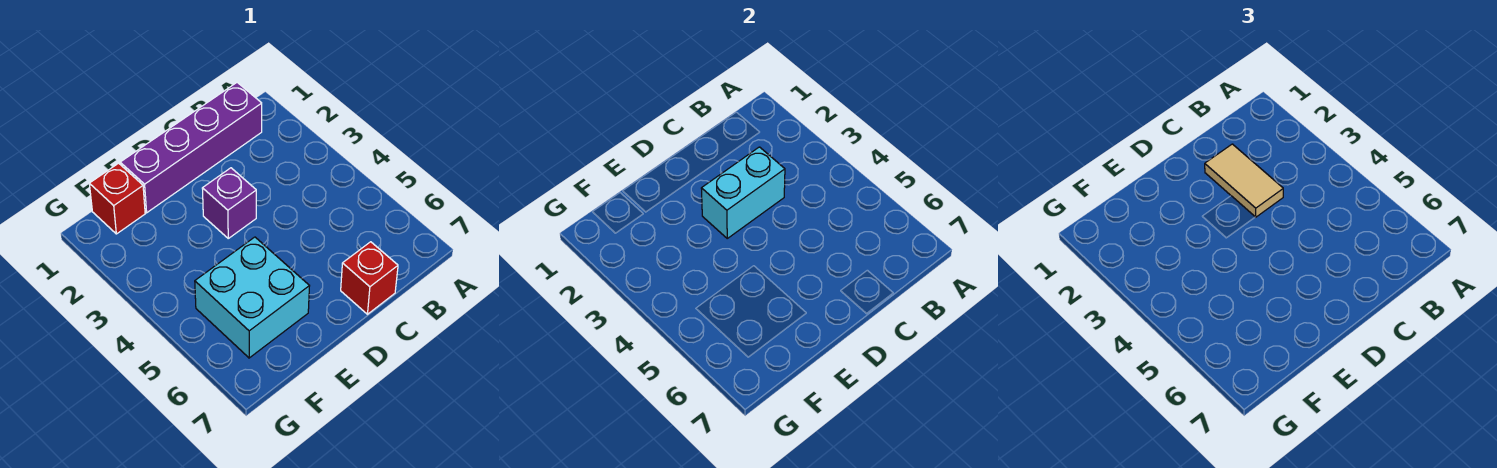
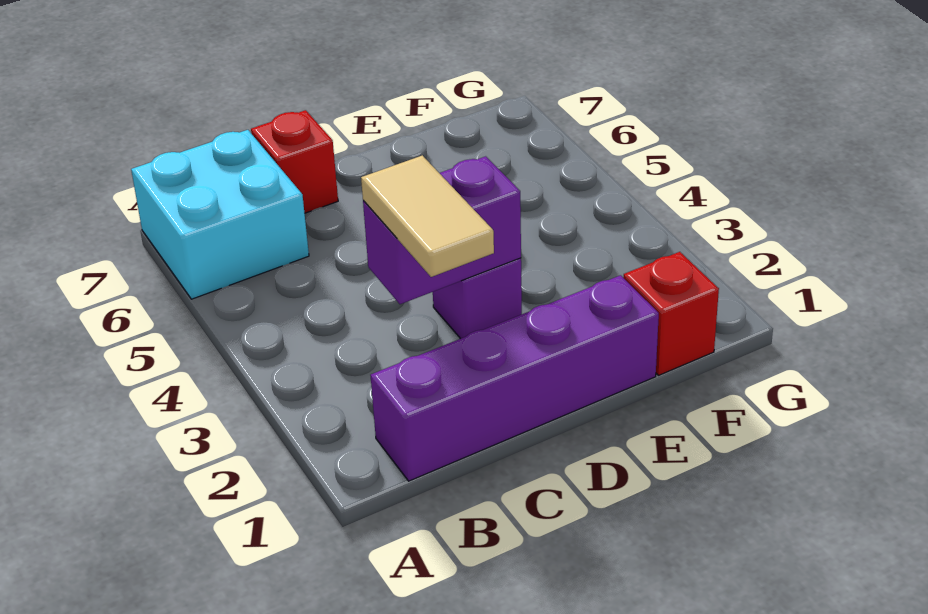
cyan 1x2 brick [701,147,785,238] -> purple 1x2 brick [363,156,521,304]
cyan 2x2 brick [195,237,309,358] -> cyan 2x2 brick moved to [131,130,309,299]

